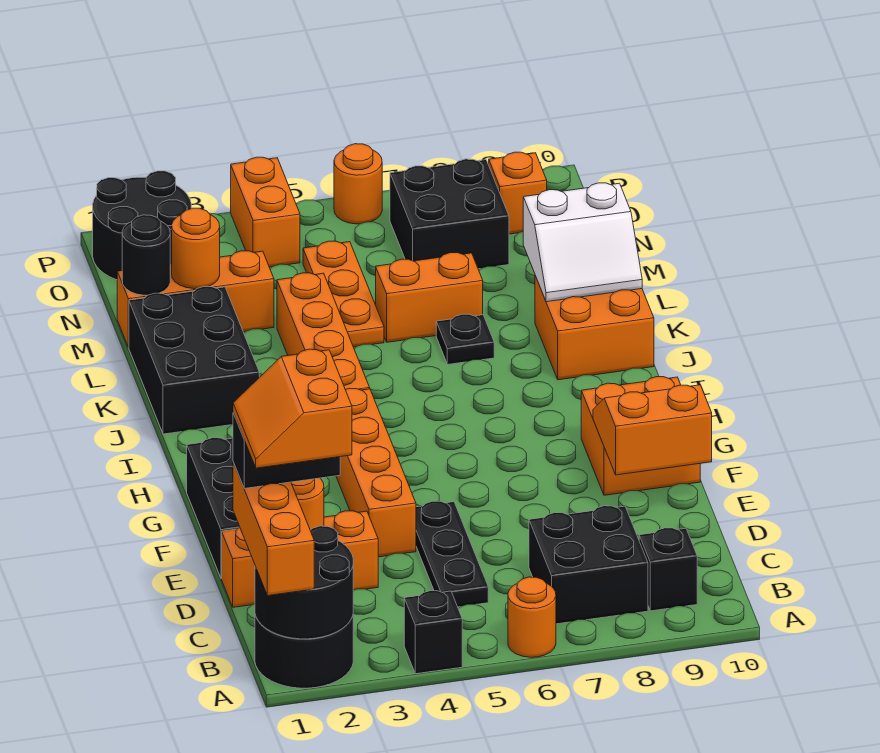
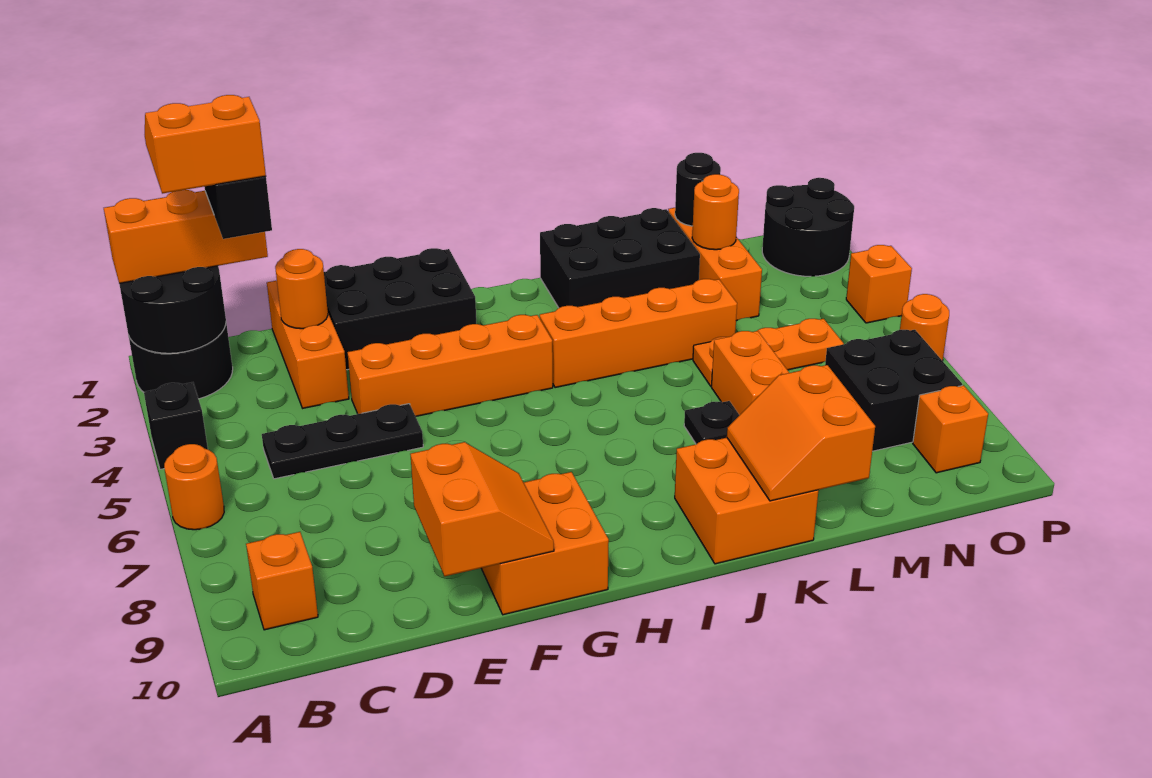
black 2x2 brick [529,506,648,624] -> none
black 1x1 brick [639,528,697,611] -> orange 1x1 brick [246,532,318,630]
white 2x2 slope [523,183,642,302] -> orange 2x2 slope [727,365,875,501]
orange 1x2 brick [231,157,300,267] -> orange 1x1 brick [846,245,912,323]

